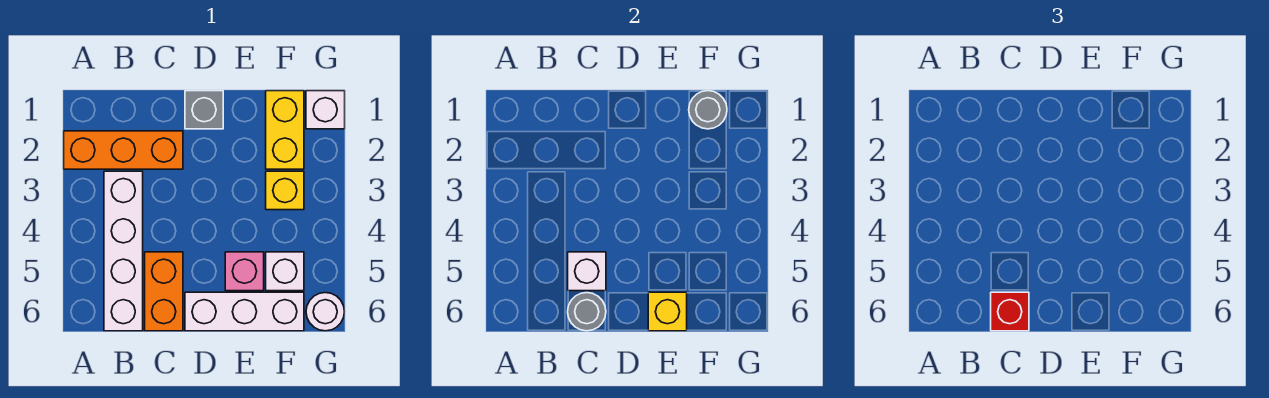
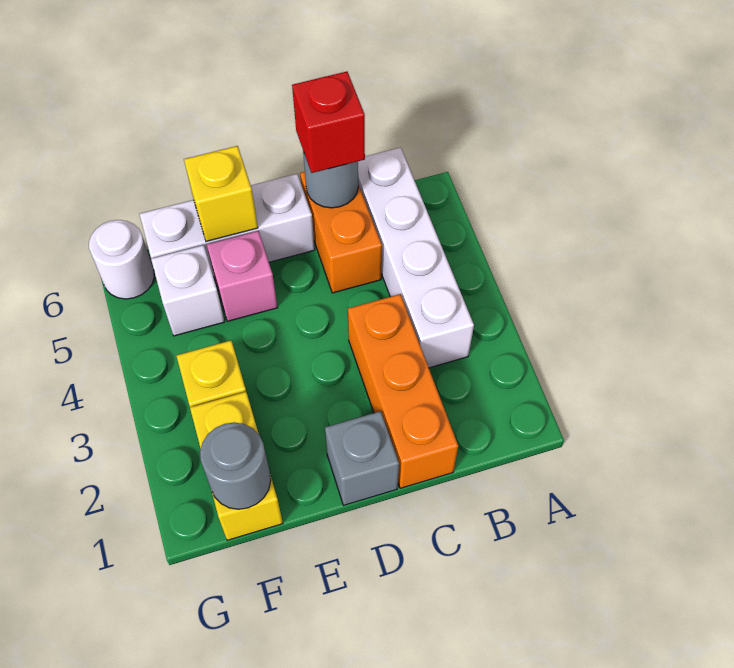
orange 1x3 brick [64,131,183,169] -> orange 1x3 brick turned to [348,294,458,488]
white 1x1 brick [568,252,606,291] -> none
white 1x1 brick [306,91,345,129] -> none

